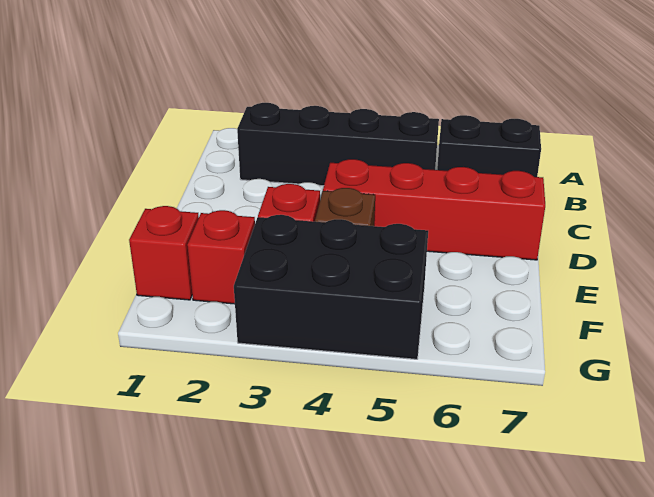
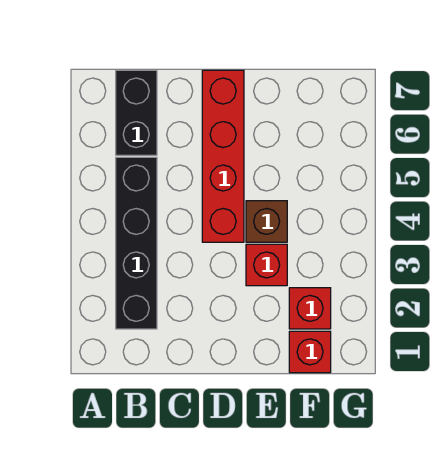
black 2x3 brick [234,215,428,359] -> none

